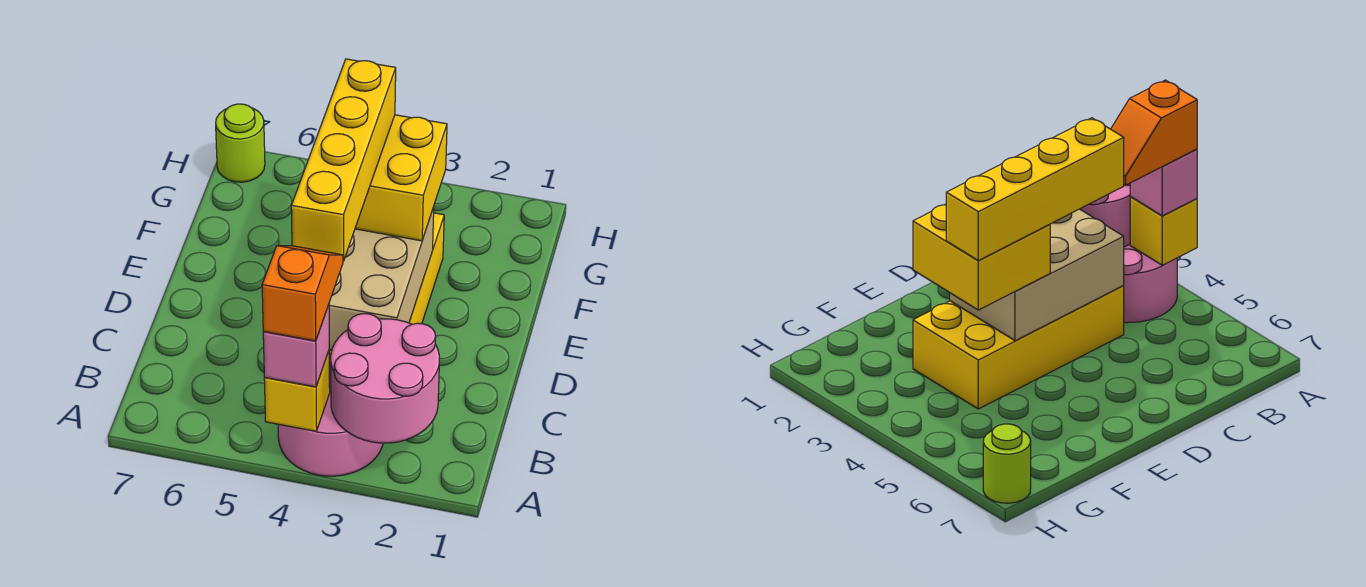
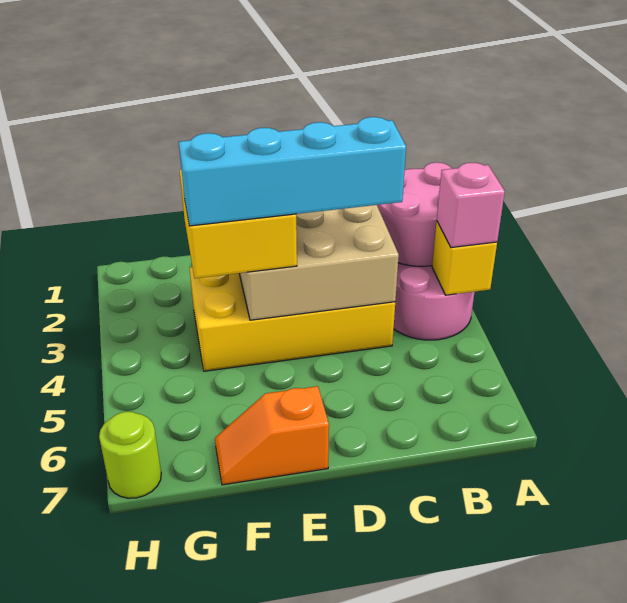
orange 1x2 slope [262,246,343,341] -> orange 1x2 slope moved to [215,386,329,485]
yellow 1x4 brick [291,59,396,261] -> cyan 1x4 brick [179,117,406,226]

